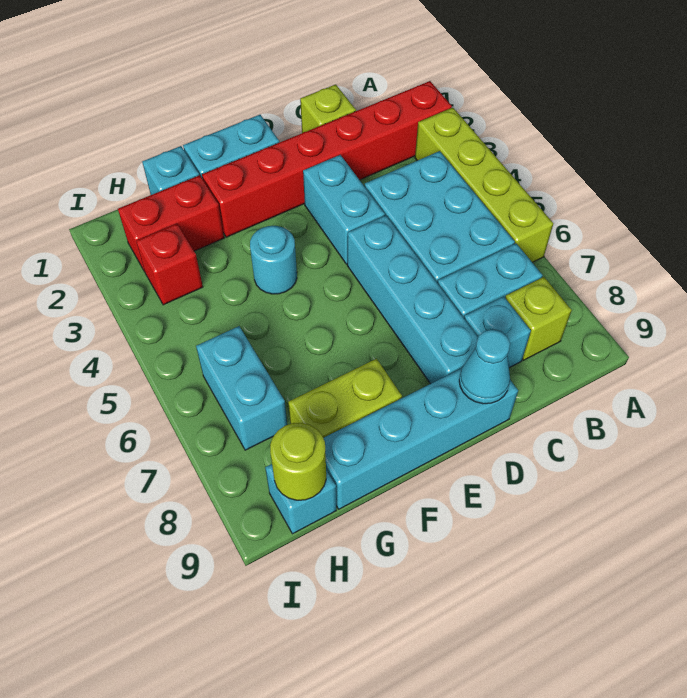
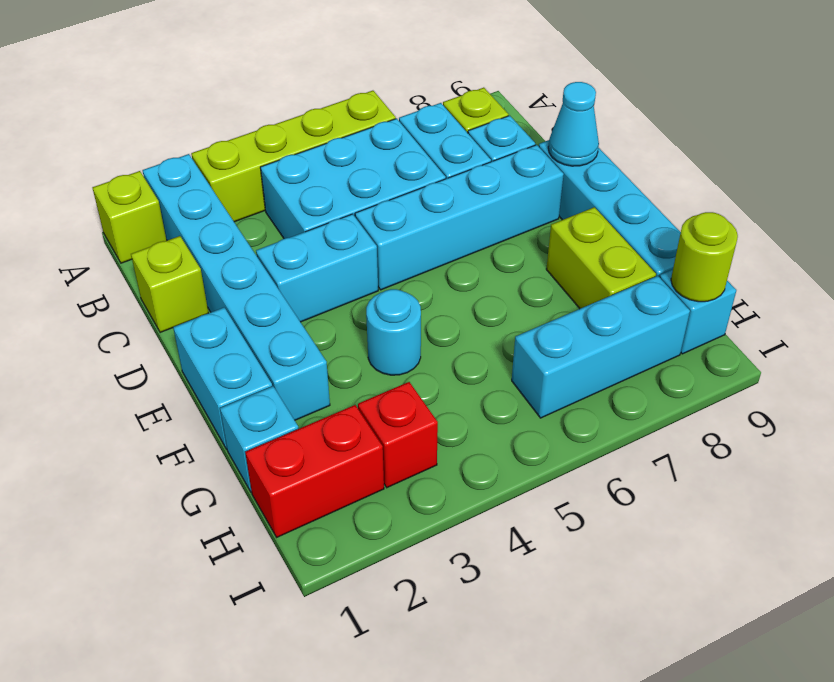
none -> lime 1x1 brick [92,171,167,263]
red 1x6 brick [202,81,452,237] -> cyan 1x6 brick [143,154,330,420]
red 1x2 brick [118,175,224,272] -> red 1x2 brick turned to [245,405,384,537]
cyan 1x2 brick [196,326,287,450] -> cyan 1x3 brick [512,276,690,418]

